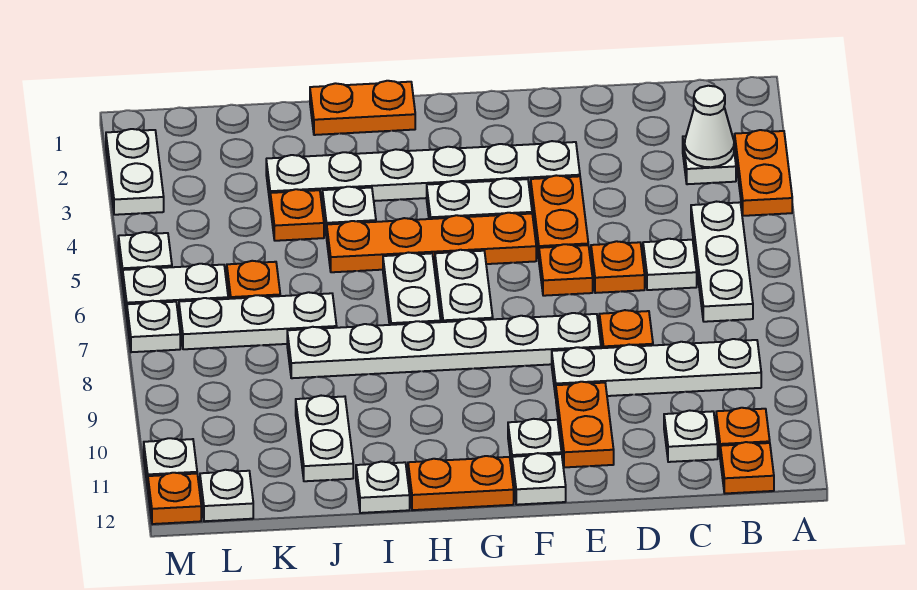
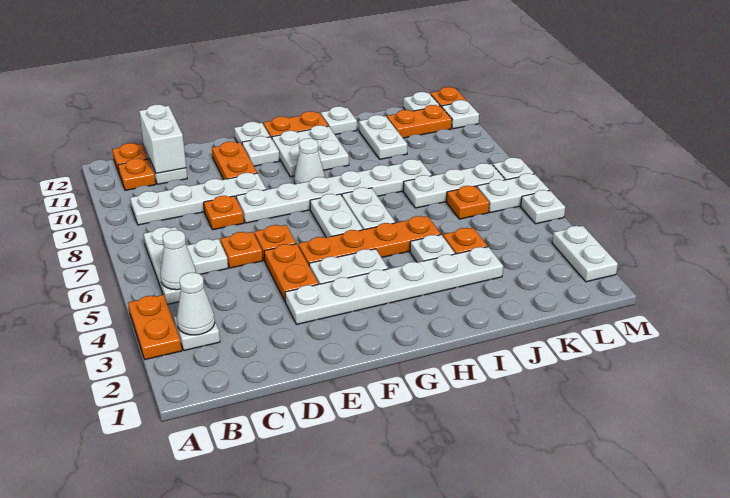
none -> white 1x1 cone [160,230,196,290]
none -> white 1x2 brick [139,104,186,173]
none -> white 1x1 cone [294,138,325,184]
none -> white 2x2 plate [272,125,349,177]
orange 1x2 plate [310,81,415,135] -> orange 1x2 plate moved to [387,105,452,138]

